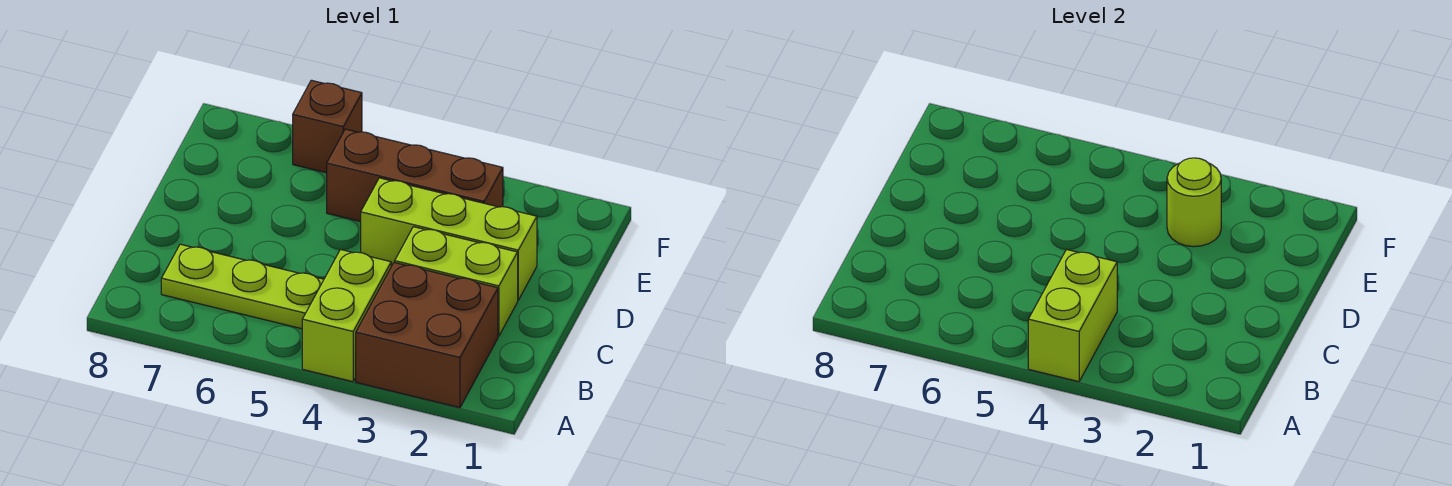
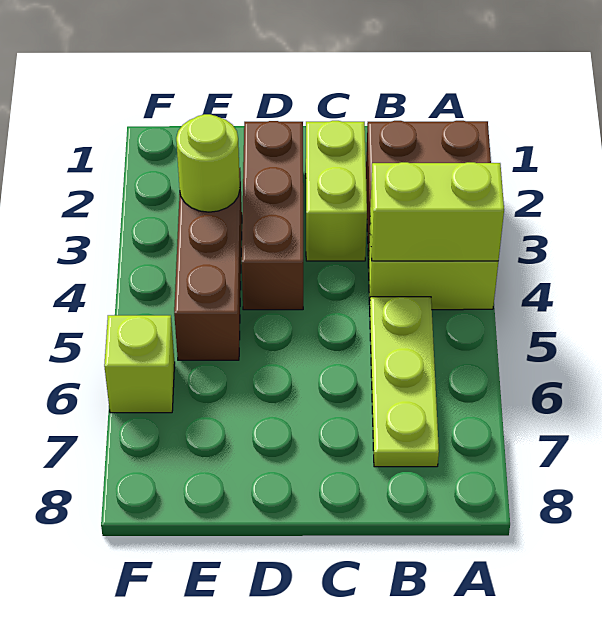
lime 1x3 brick [361,178,537,300] -> brown 1x3 brick [242,121,303,310]
brown 1x1 brick [293,80,362,173] -> lime 1x1 brick [104,315,175,413]

